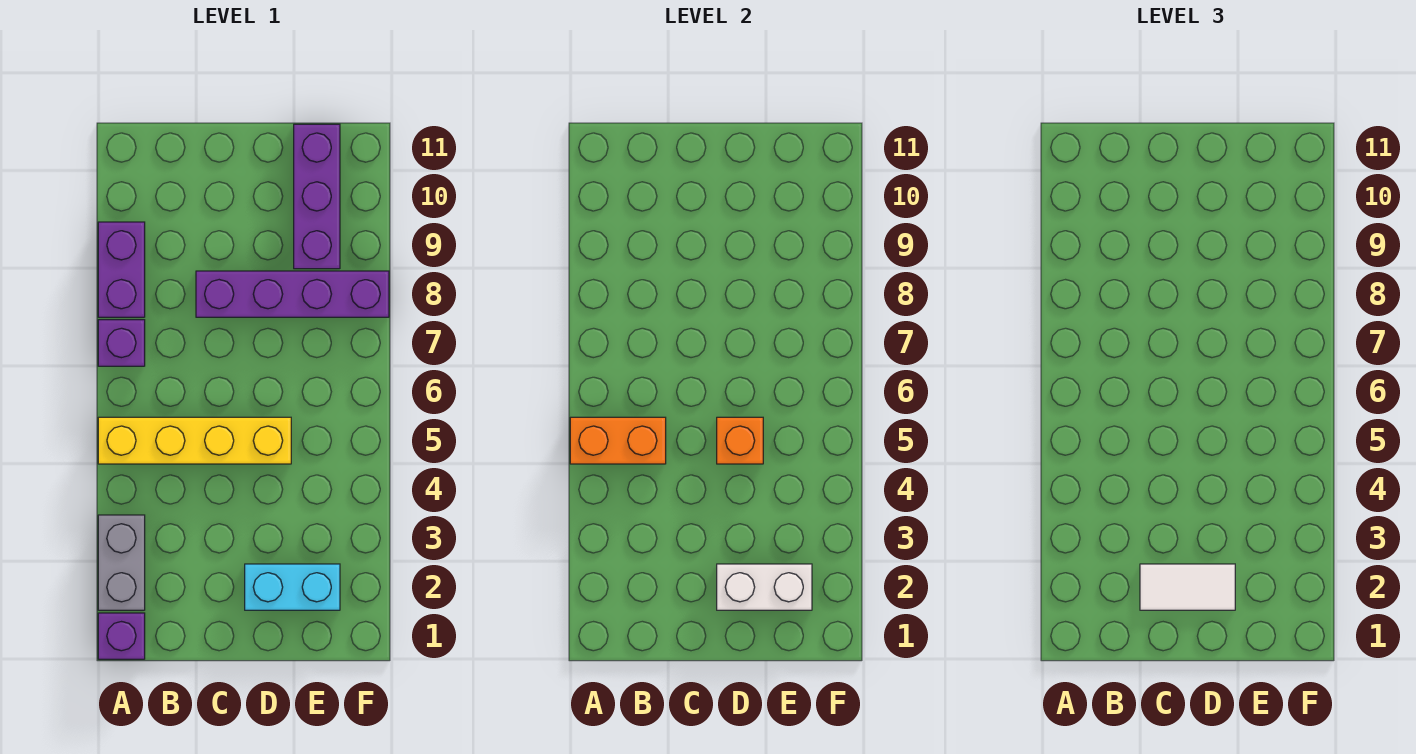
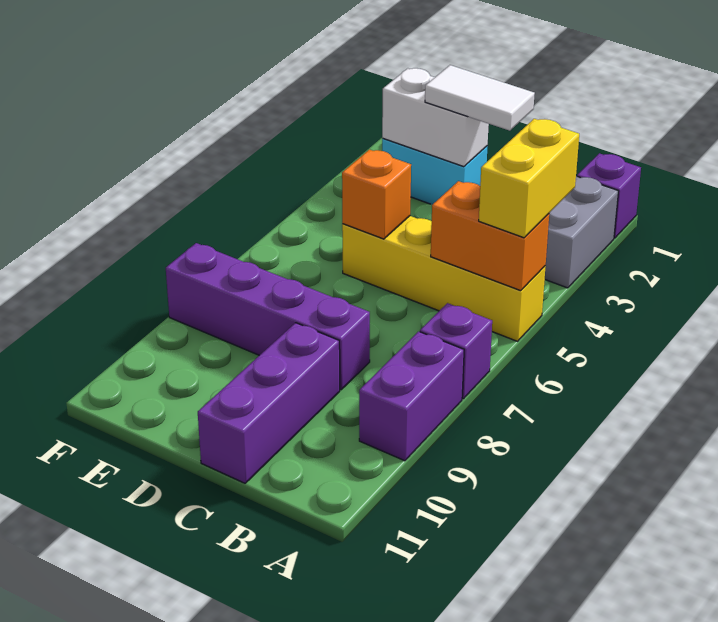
none -> yellow 1x2 brick [479,119,579,238]
purple 1x3 brick [294,124,340,269] -> purple 1x3 brick moved to [198,323,340,483]

